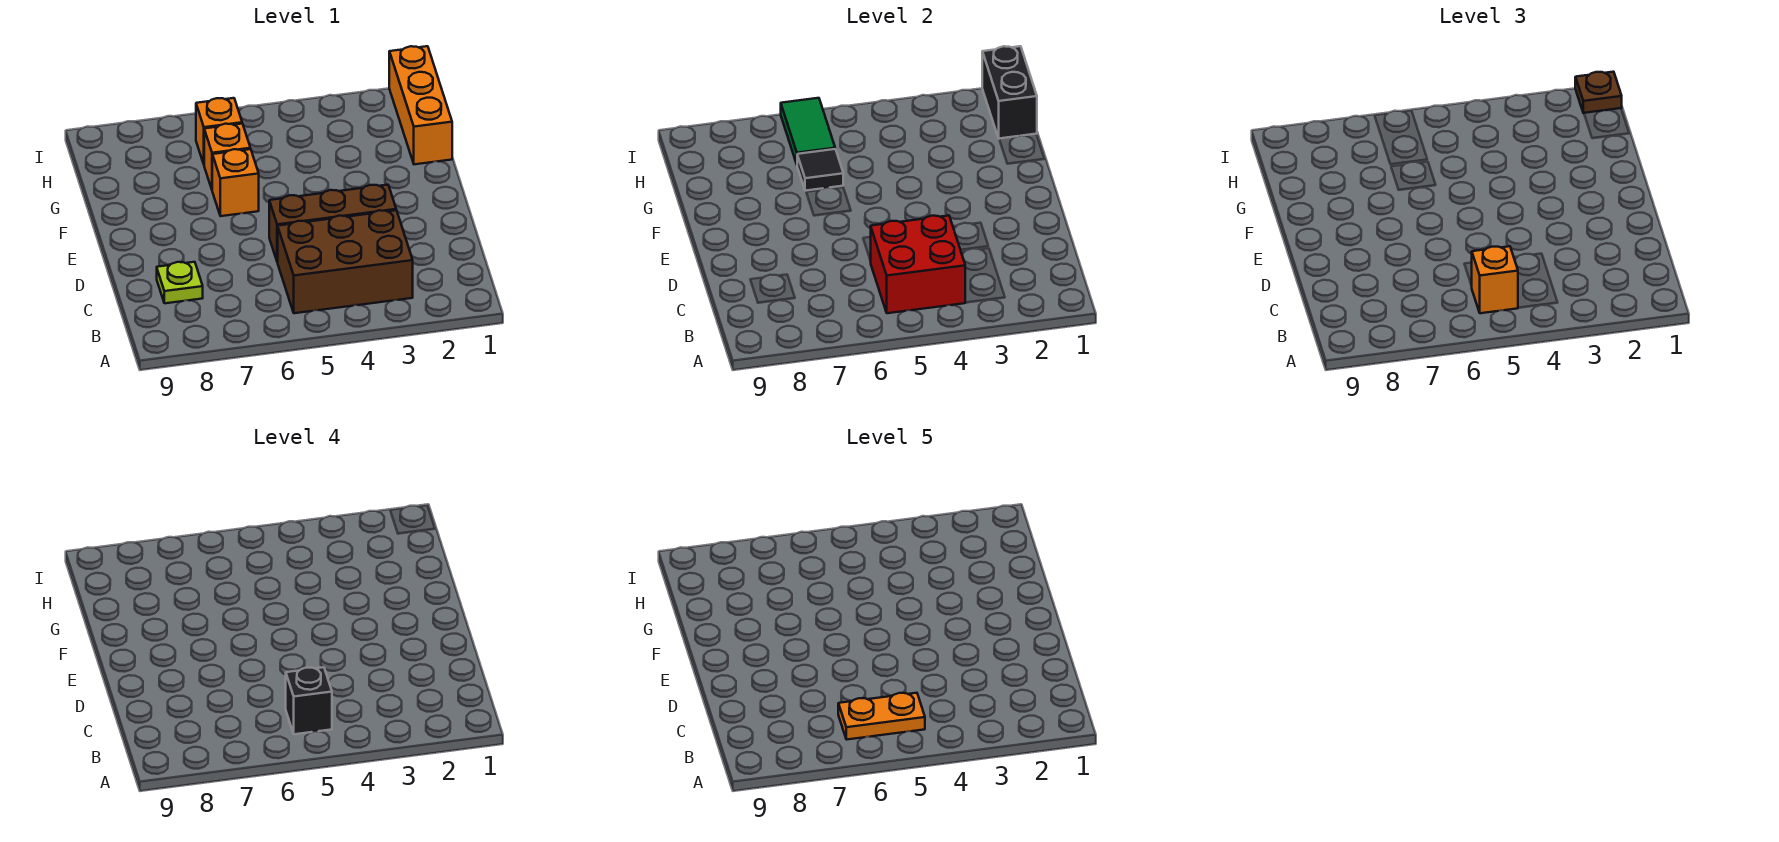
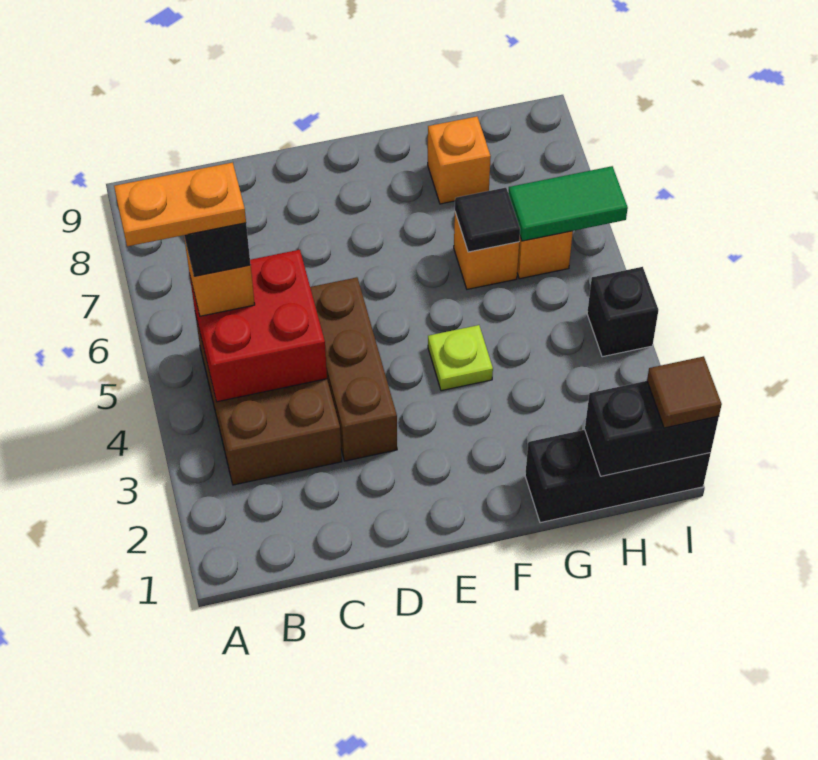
orange 1x2 plate [838,693,925,740] -> orange 1x2 plate turned to [114,162,246,246]
lime 1x1 plate [157,262,203,303] -> lime 1x1 plate moved to [428,325,493,391]
orange 1x1 brick [212,149,259,216] -> orange 1x1 brick moved to [428,116,491,204]
orange 1x3 brick [389,46,452,164] -> black 1x3 brick [525,430,711,523]
brown 1x1 plate [1575,72,1622,113] -> brown 1x1 tile [647,356,722,428]
none -> black 1x1 brick [587,267,658,357]

